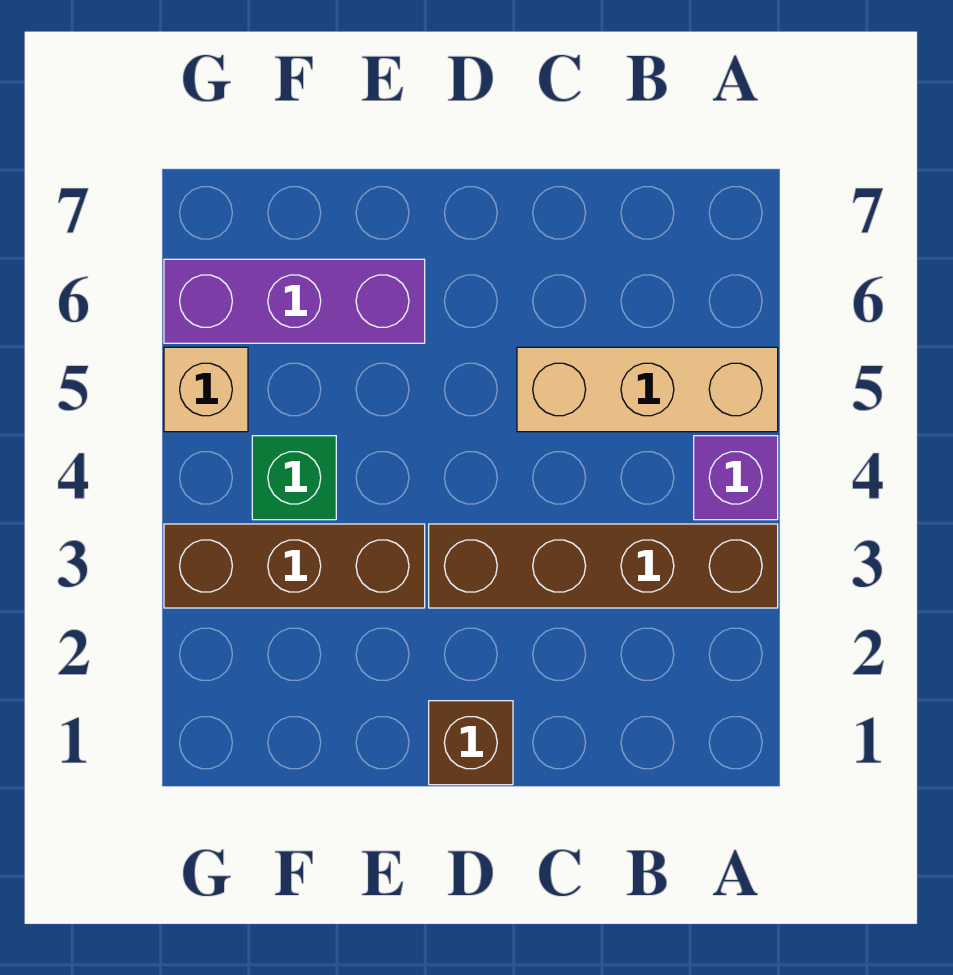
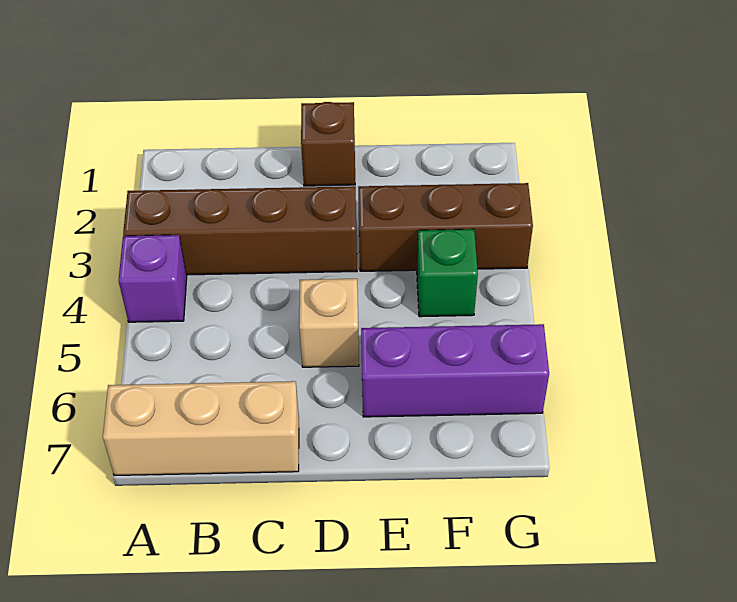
tan 1x3 brick [517,347,778,432] -> tan 1x3 brick moved to [103,381,299,476]
tan 1x1 brick [164,347,248,432] -> tan 1x1 brick moved to [299,279,359,367]

